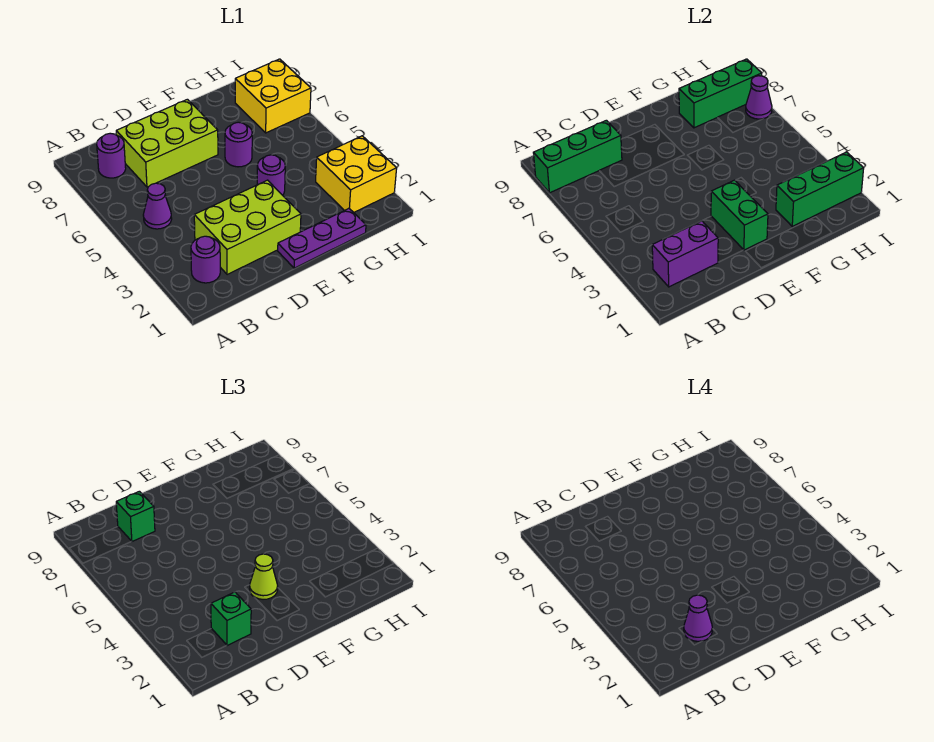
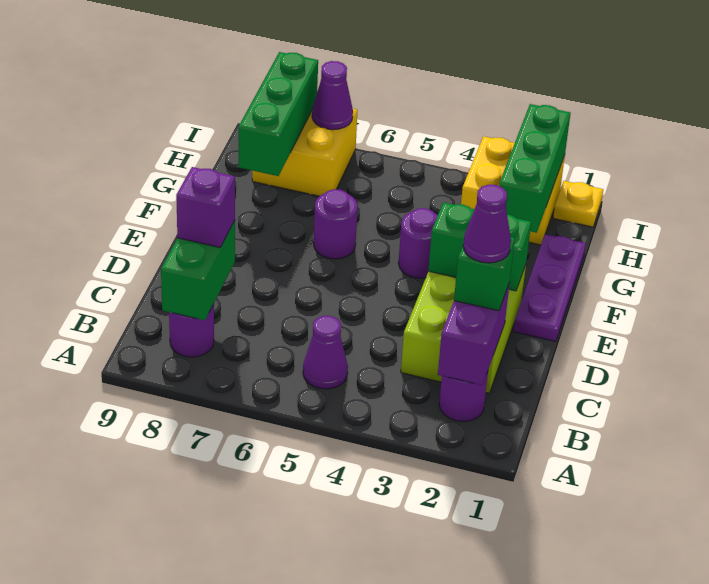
green 1x3 brick [533,120,622,193] -> green 1x2 brick [161,221,235,320]
lime 2x3 brick [116,99,218,187] -> none
green 1x1 brick [116,491,155,541] -> purple 1x1 brick [176,167,235,247]
lime 1x1 cone [250,554,278,599] -> none
none -> yellow 1x1 plate [553,181,603,227]

